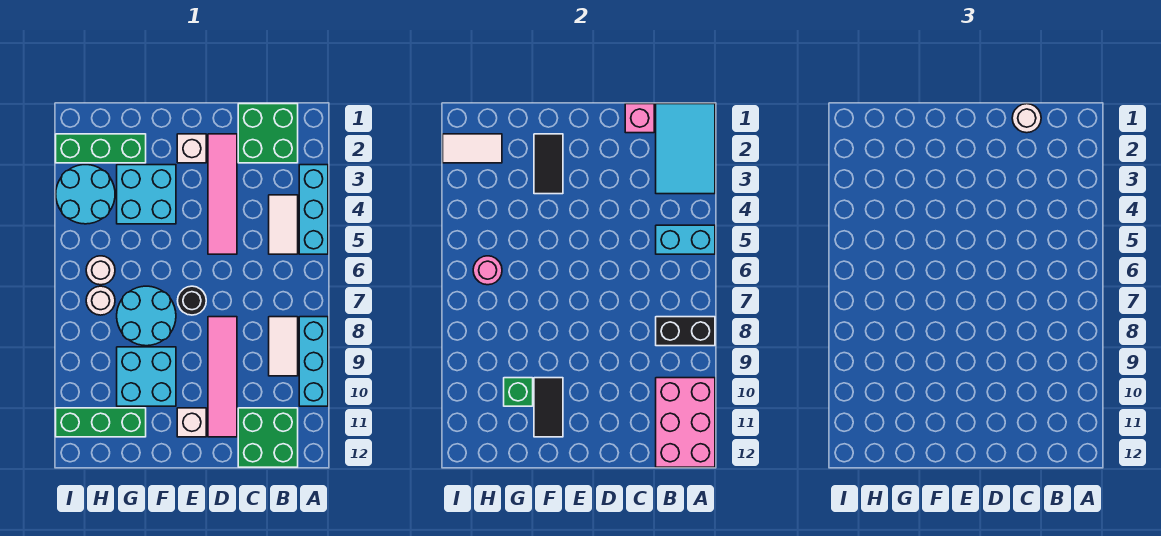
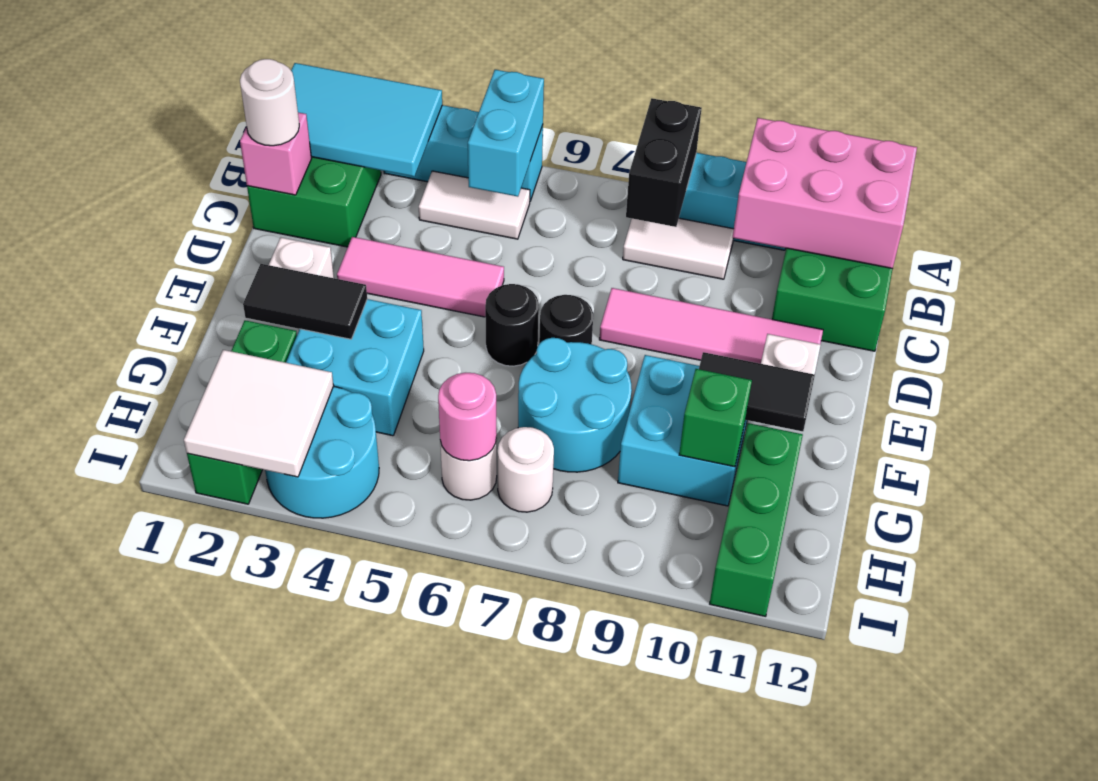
pink 1x4 tile [208,134,237,254] -> pink 1x3 tile [337,237,504,317]
none -> black 1x1 round brick [485,284,539,366]
white 1x2 tile [443,134,502,163] -> white 2x2 tile [184,350,334,477]

